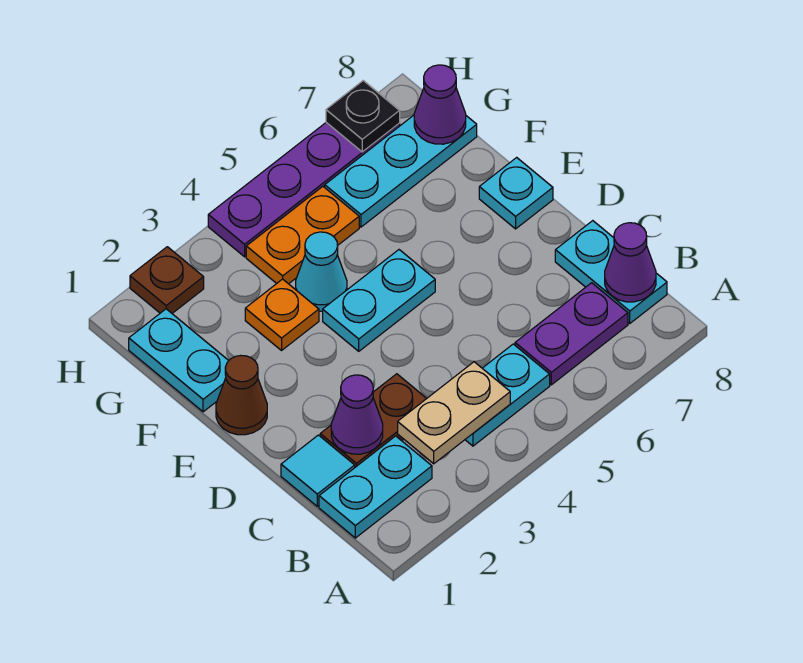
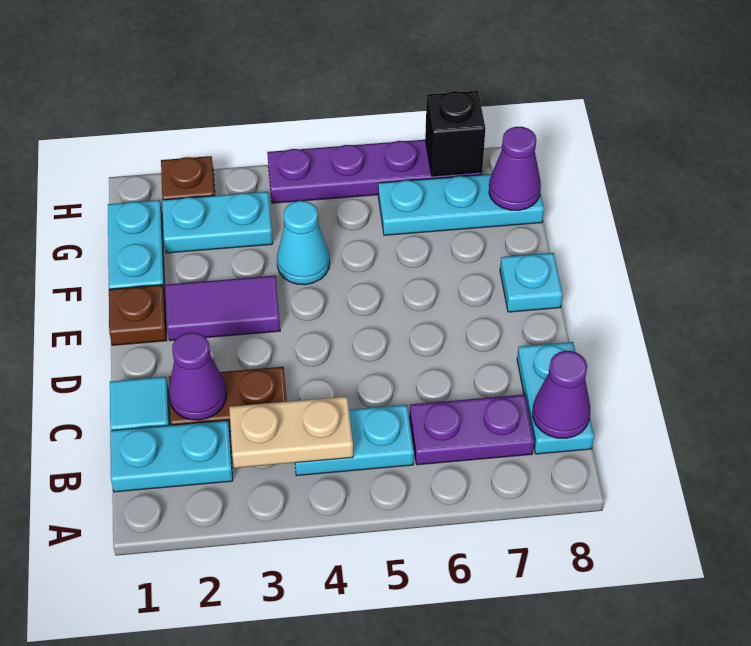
brown 1x1 cone [216,355,267,435] -> brown 1x1 plate [109,285,167,345]
none -> purple 1x2 tile [166,276,280,341]
cyan 1x2 plate [323,250,435,351] -> cyan 1x2 plate moved to [162,192,273,253]
orange 1x1 plate [245,279,319,350] -> none
orange 1x2 plate [246,187,359,284] -> none
black 1x1 plate [326,81,400,152] -> black 1x1 brick [425,91,486,176]

